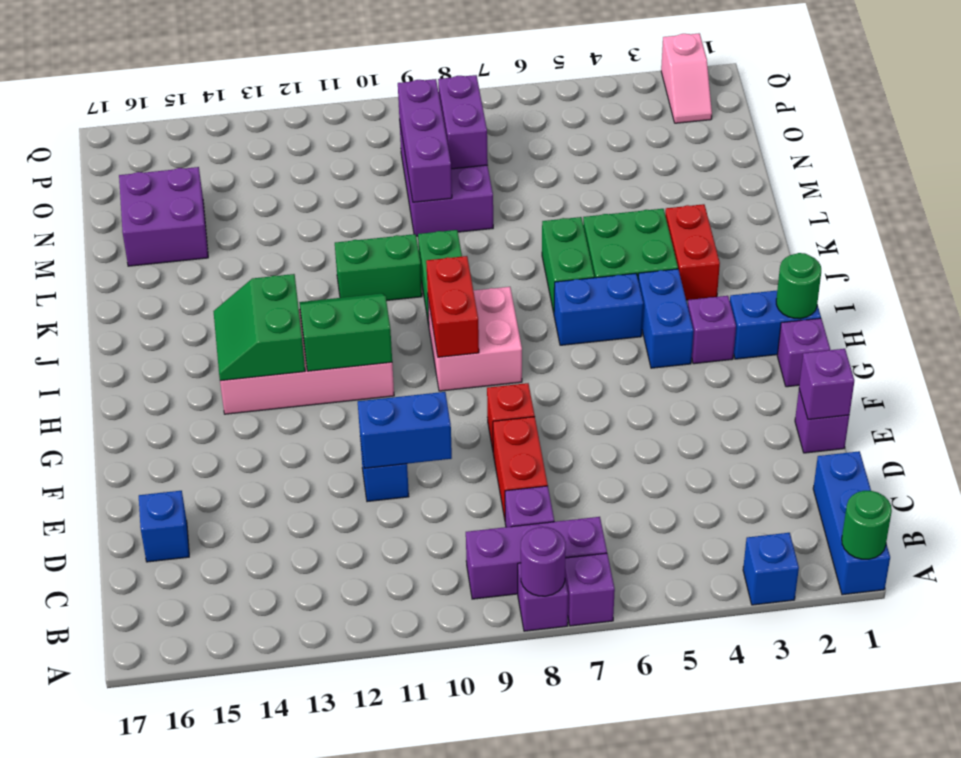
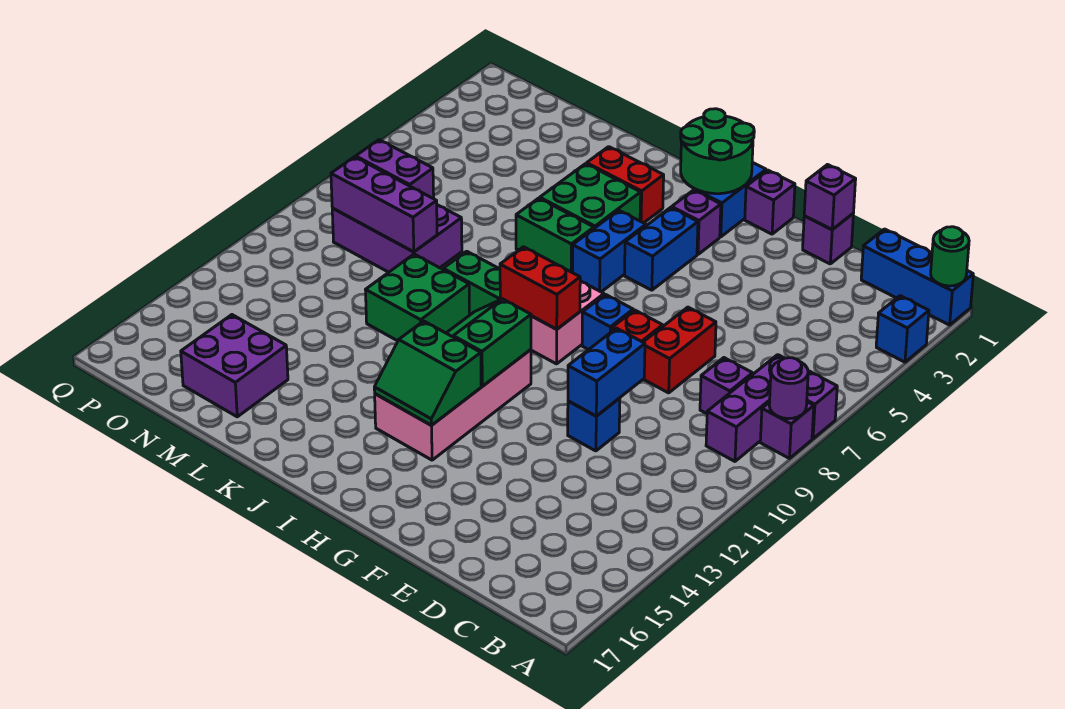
red 1x2 brick [493,417,548,519] -> red 1x2 brick turned to [643,307,716,393]
blue 1x1 brick [139,491,189,562] -> blue 1x1 brick moved to [582,294,633,350]
green 1x1 round brick [776,253,821,319] -> green 2x2 round brick [681,109,754,194]
blue 1x2 brick [638,269,693,368] -> blue 1x2 brick turned to [624,208,698,290]
green 1x2 brick [335,234,422,301] -> green 2x2 brick [366,254,470,341]
pink 1x2 slope [661,33,712,123] -> none

